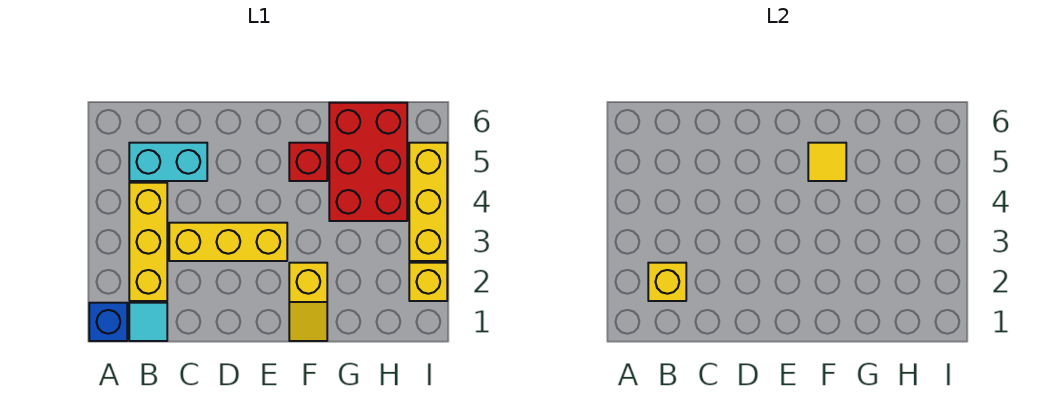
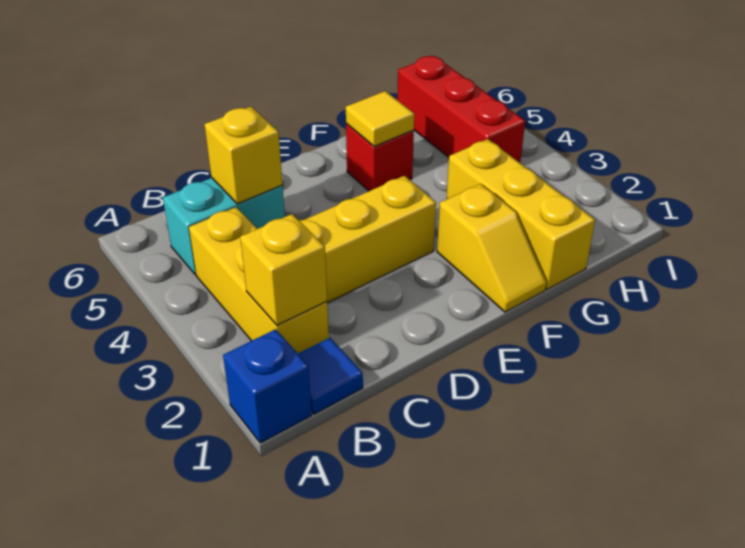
cyan 1x1 tile [129,303,167,341] -> blue 1x1 tile [298,338,363,414]
red 2x3 brick [329,103,407,221] -> red 1x3 brick [397,56,525,163]
yellow 1x1 brick [409,263,447,301] -> yellow 1x1 brick moved to [204,107,282,204]
yellow 1x3 brick [409,143,447,261] -> yellow 1x3 brick moved to [446,139,595,289]

